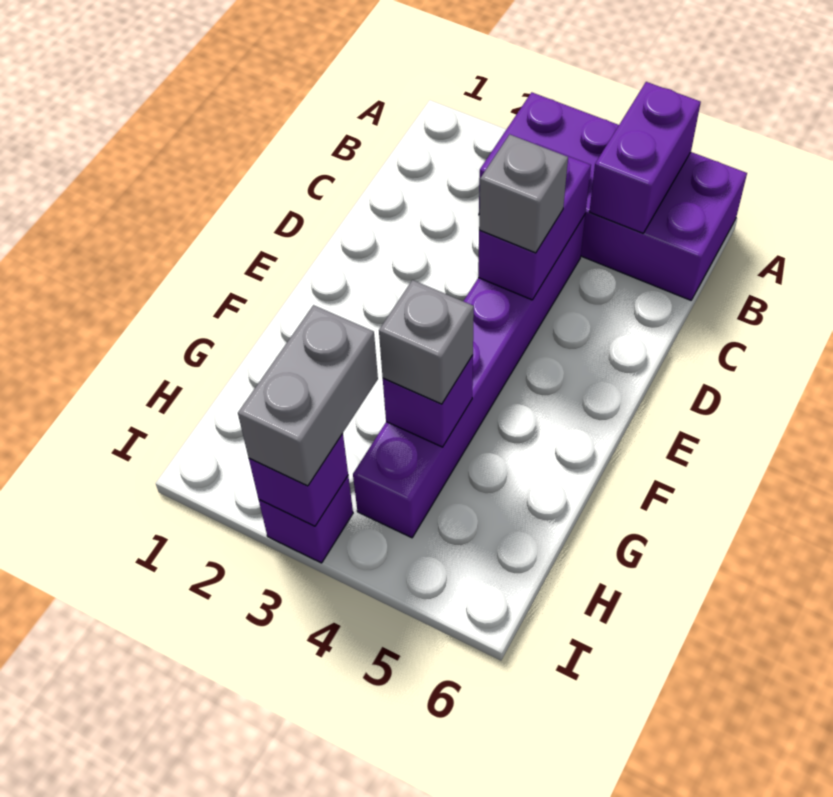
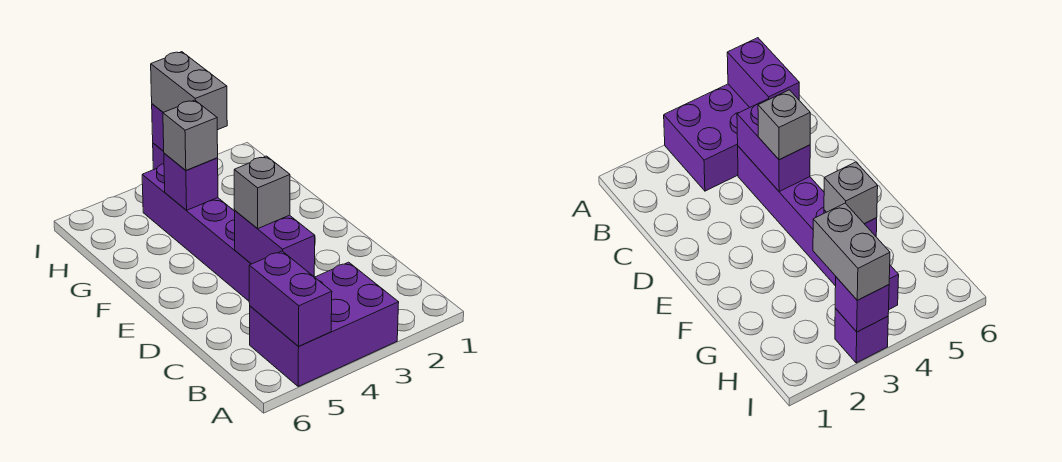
purple 2x4 brick [479,92,747,300] -> purple 2x3 brick [250,262,399,386]

